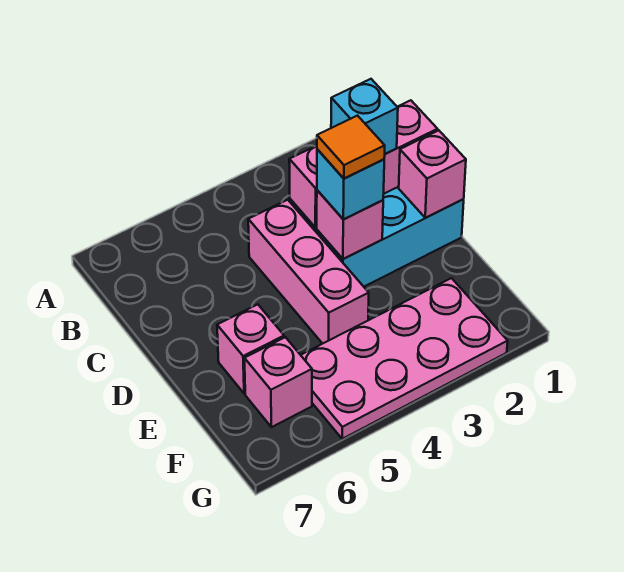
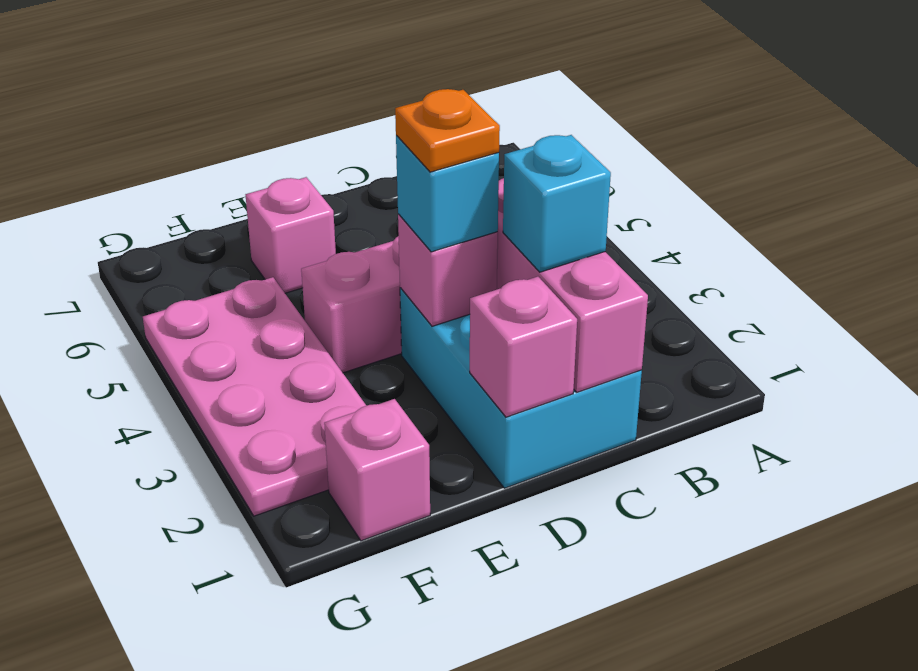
orange 1x1 tile [317,116,385,179] -> orange 1x1 plate [395,89,500,172]
pink 1x1 brick [244,337,312,427] -> pink 1x1 brick moved to [324,399,430,541]

